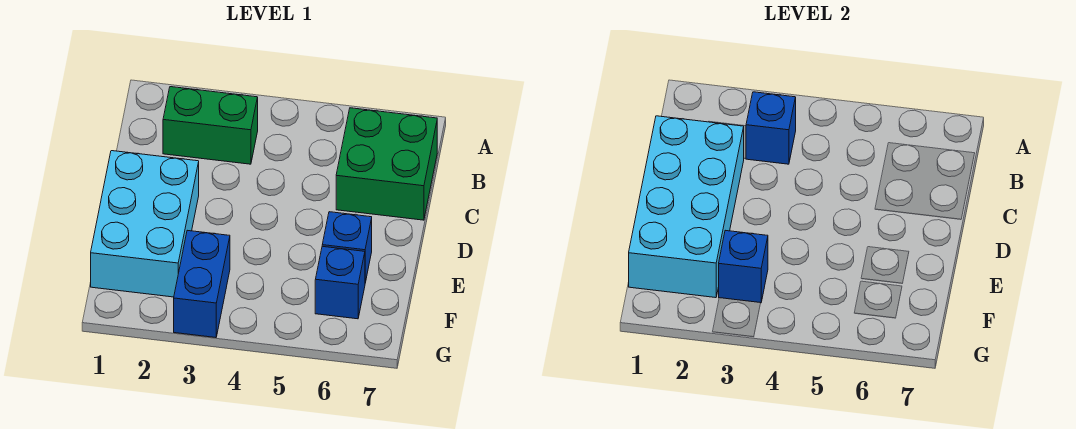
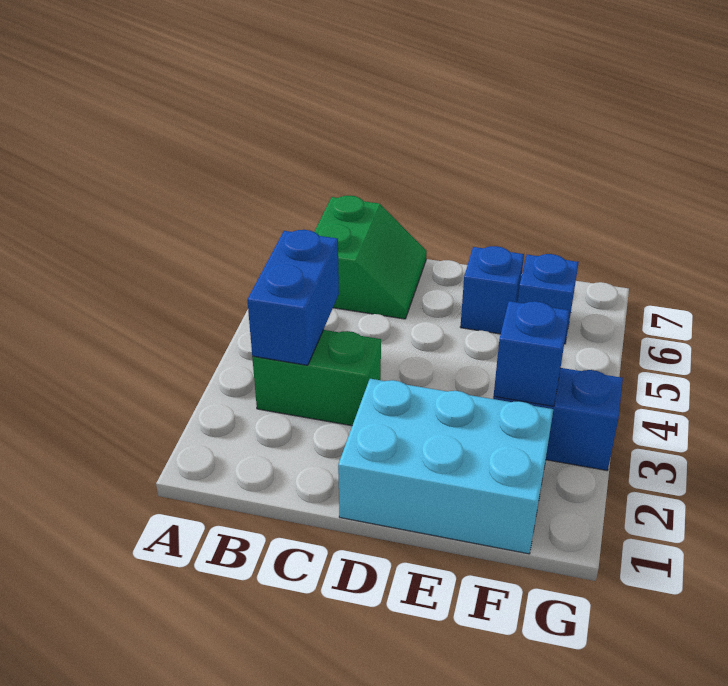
green 1x2 brick [163,87,258,164] -> green 1x2 brick turned to [252,330,381,426]
blue 1x1 brick [746,92,796,164] -> blue 1x2 brick [247,230,339,365]
green 2x2 brick [336,108,437,220] -> green 2x2 slope [314,196,427,319]
cyan 2x4 brick [629,116,744,298] -> none

